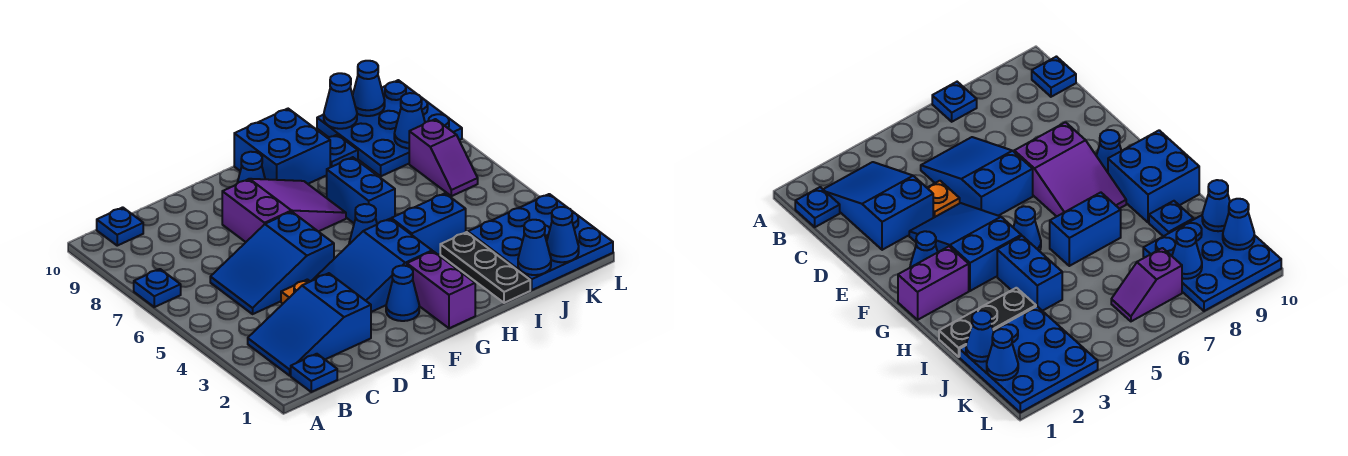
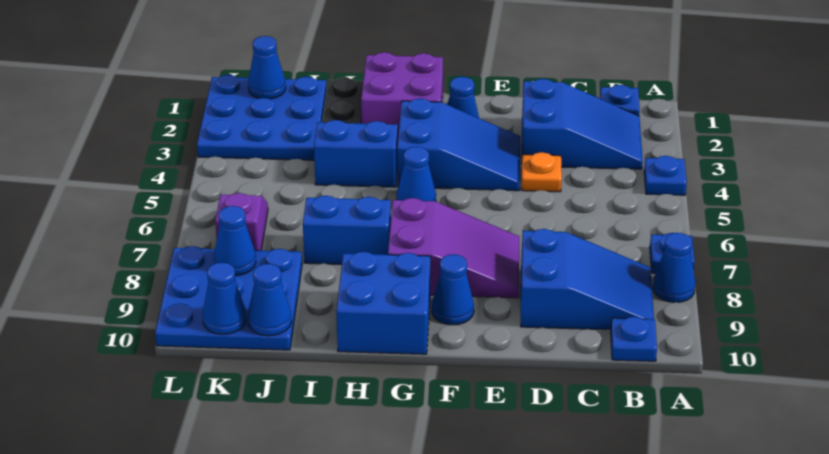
blue 2x3 slope [210,212,334,314] -> blue 2x3 slope moved to [521,229,654,330]
purple 2x3 slope [222,179,346,242] -> purple 2x3 slope turned to [388,198,519,298]
purple 1x2 brick [407,251,475,328] -> purple 2x2 brick [361,52,443,136]
blue 1x2 brick [327,157,395,224] -> blue 1x2 brick turned to [303,196,391,264]
blue 1x1 plate [328,135,358,167] -> blue 1x1 plate moved to [644,156,687,195]
blue 1x1 cone [518,220,551,275] -> blue 1x1 cone moved to [653,233,695,302]

